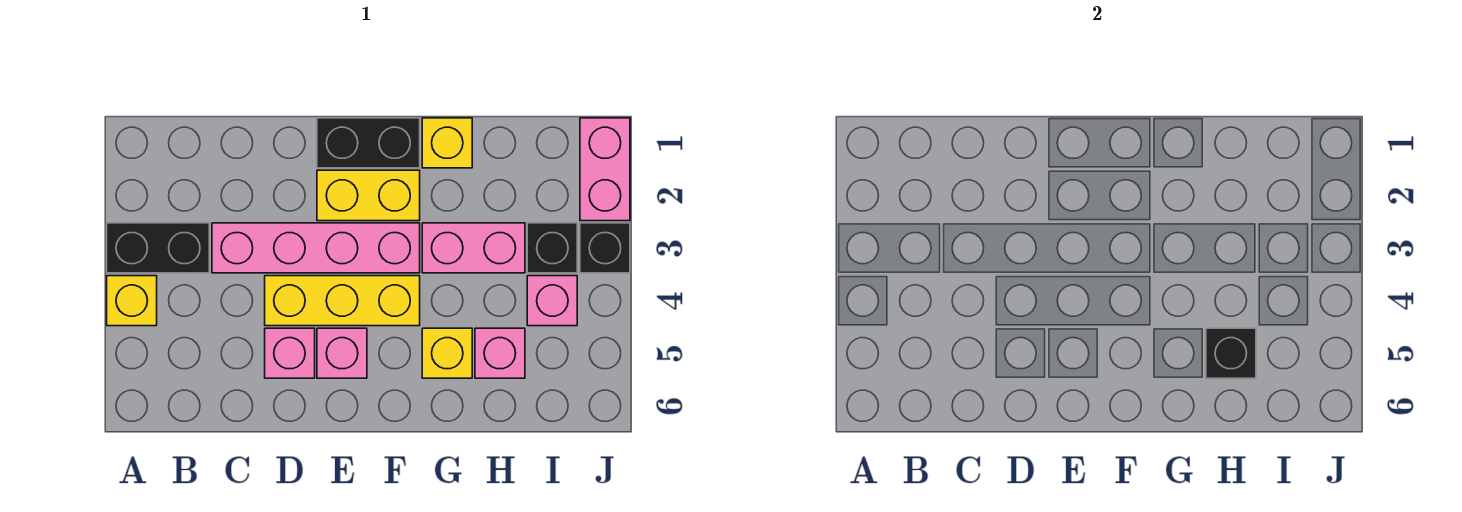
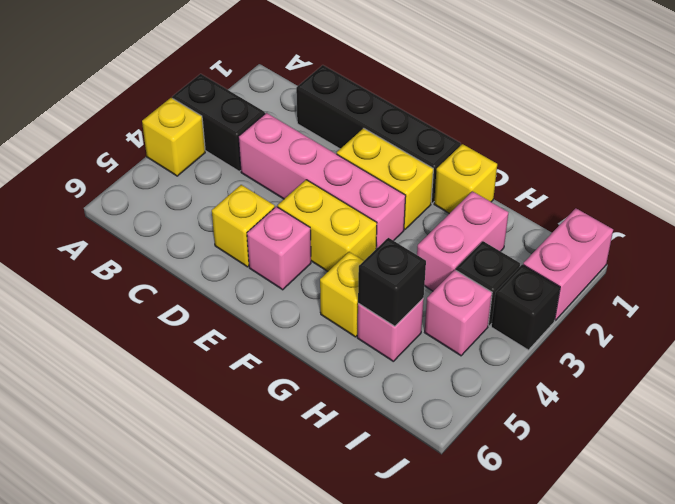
yellow 1x3 brick [265,276,420,326] -> yellow 1x2 brick [278,180,377,271]
pink 1x1 brick [265,328,315,378] -> yellow 1x1 brick [212,185,275,267]
black 1x2 brick [317,118,420,168] -> black 1x4 brick [296,65,461,203]
pink 1x2 brick [422,223,525,273] -> pink 1x2 brick turned to [417,191,508,291]

